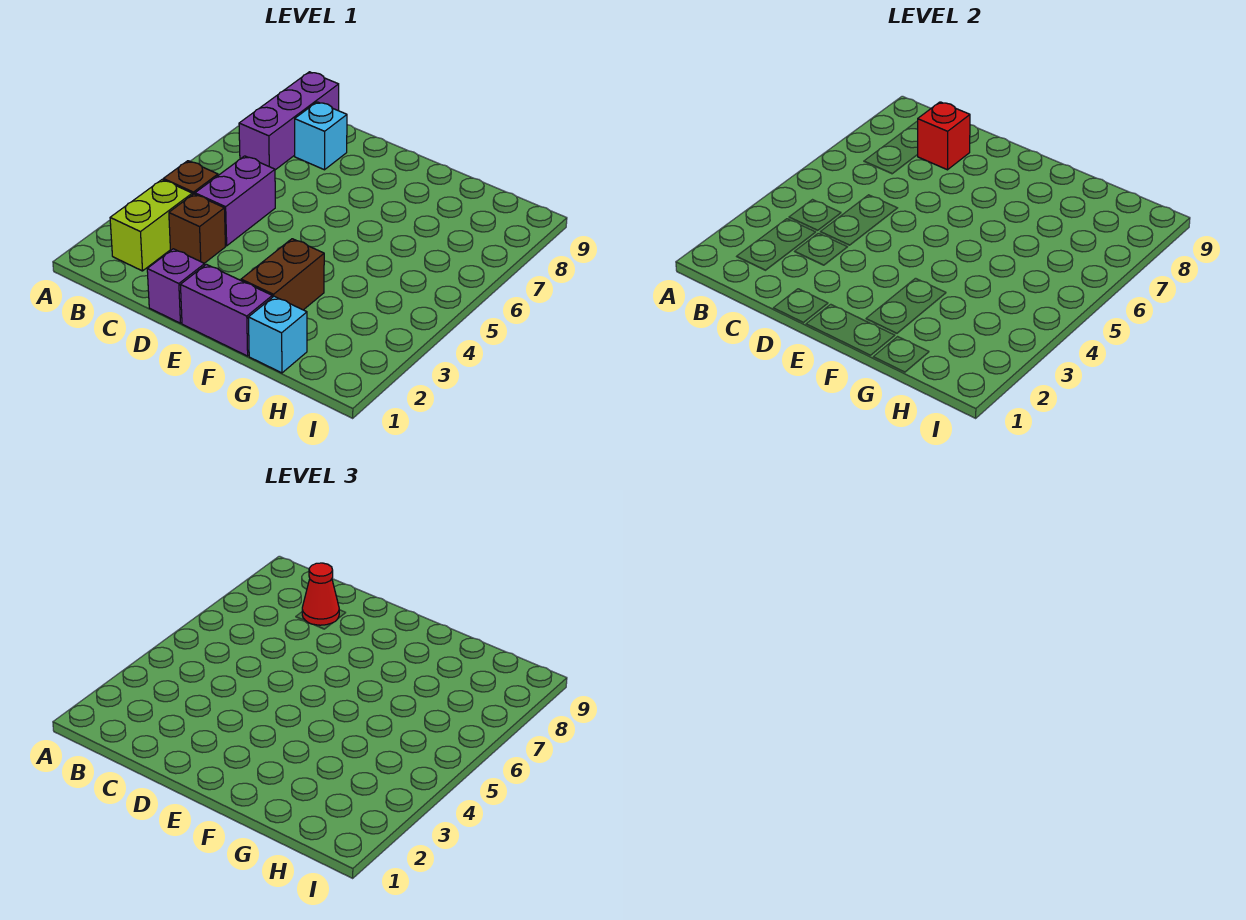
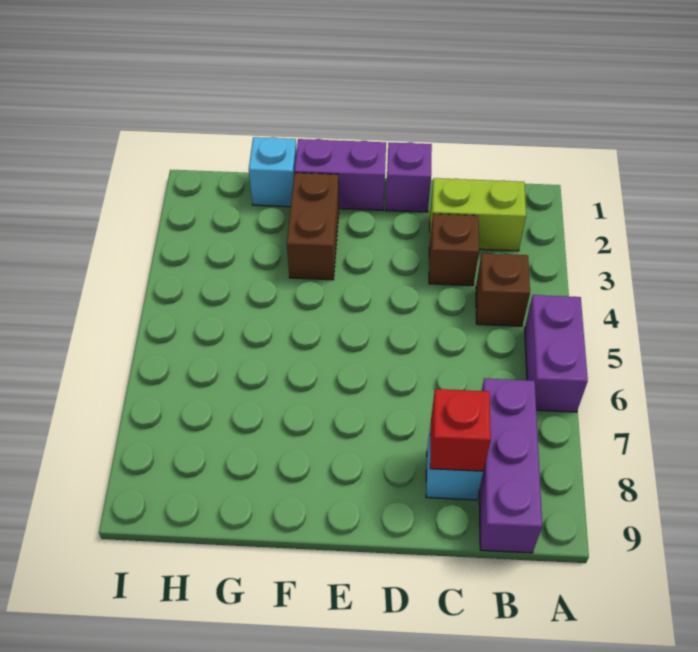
lime 1x2 brick [110,180,192,271] -> lime 1x2 brick turned to [430,178,526,251]
purple 1x2 brick [195,156,275,246] -> purple 1x2 brick moved to [525,295,588,412]
red 1x1 cone [302,563,339,625] -> none

